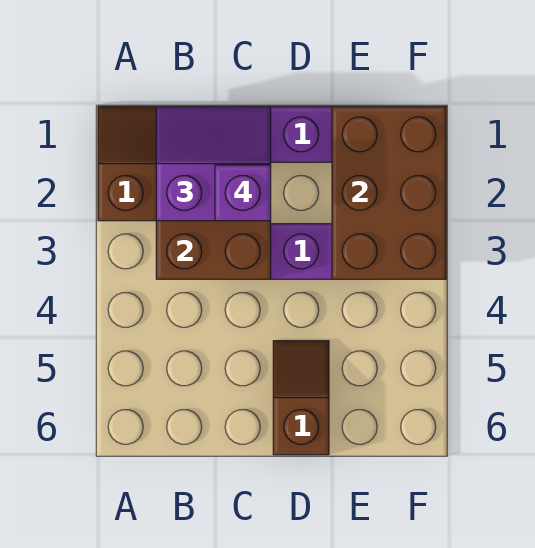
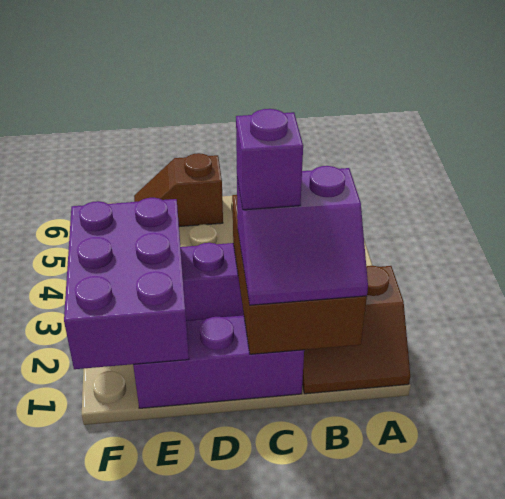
brown 1x2 slope [273,341,329,455] -> brown 1x2 slope turned to [134,153,223,227]
brown 2x3 brick [332,107,446,279] -> purple 2x3 brick [64,198,189,369]

